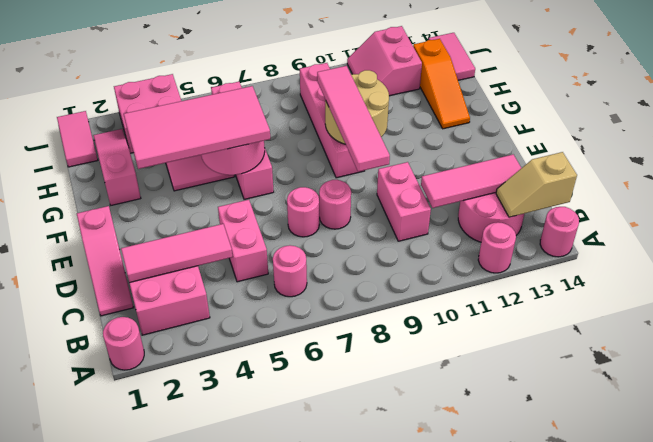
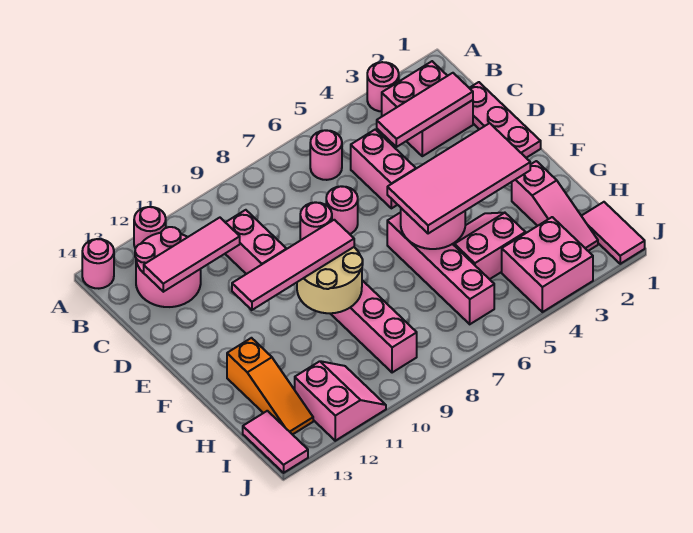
pink 1x1 round brick [103,317,144,370] -> pink 1x1 round brick moved to [367,62,399,112]
tan 1x2 slope [496,152,577,217] -> none
pink 1x3 slope [77,206,134,316] -> pink 1x3 plate [470,82,541,158]
pink 1x4 tile [317,66,390,172] -> pink 1x4 tile turned to [232,220,354,310]
orange 1x3 slope [413,39,470,129] -> orange 1x3 slope turned to [227,338,313,435]

